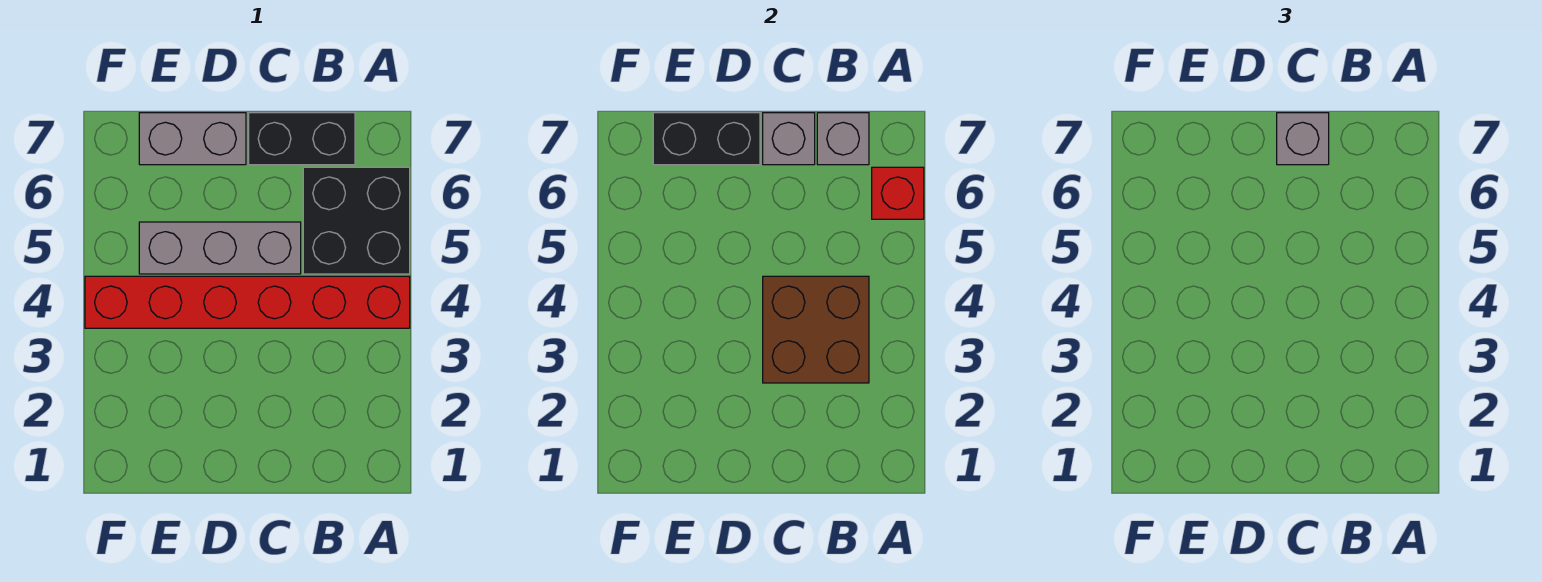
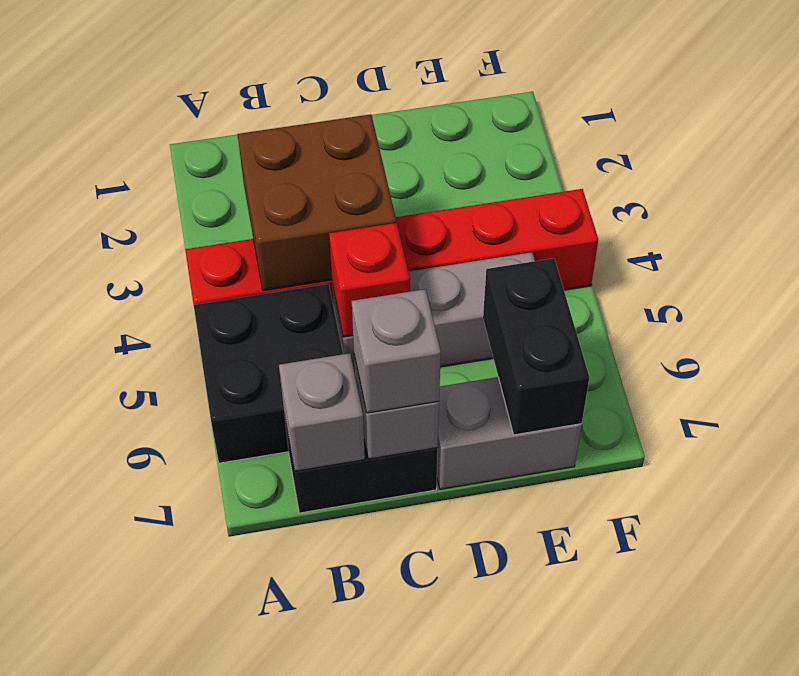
red 1x1 brick [872,167,924,219] -> red 1x1 brick moved to [329,223,410,337]
black 1x2 brick [653,113,760,165] -> black 1x2 brick turned to [483,258,589,435]

